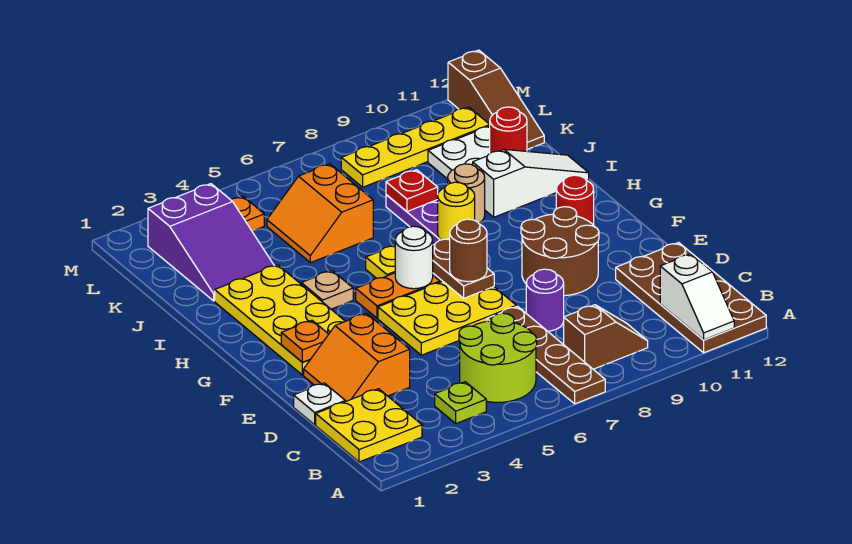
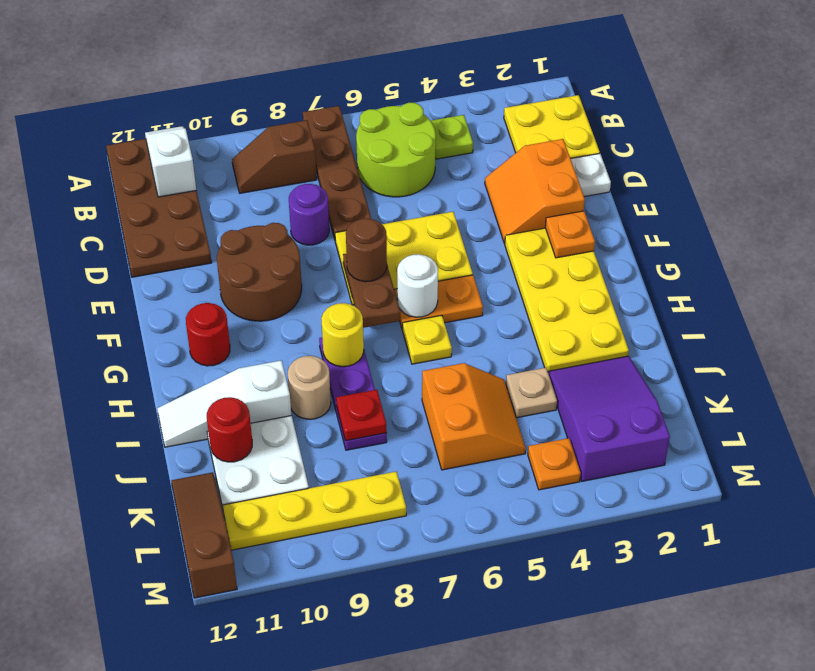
orange 2x2 slope [304,313,410,402] -> orange 2x2 slope turned to [485,139,585,244]
tan 1x1 plate [301,271,353,309] -> tan 1x1 plate moved to [506,368,557,418]

